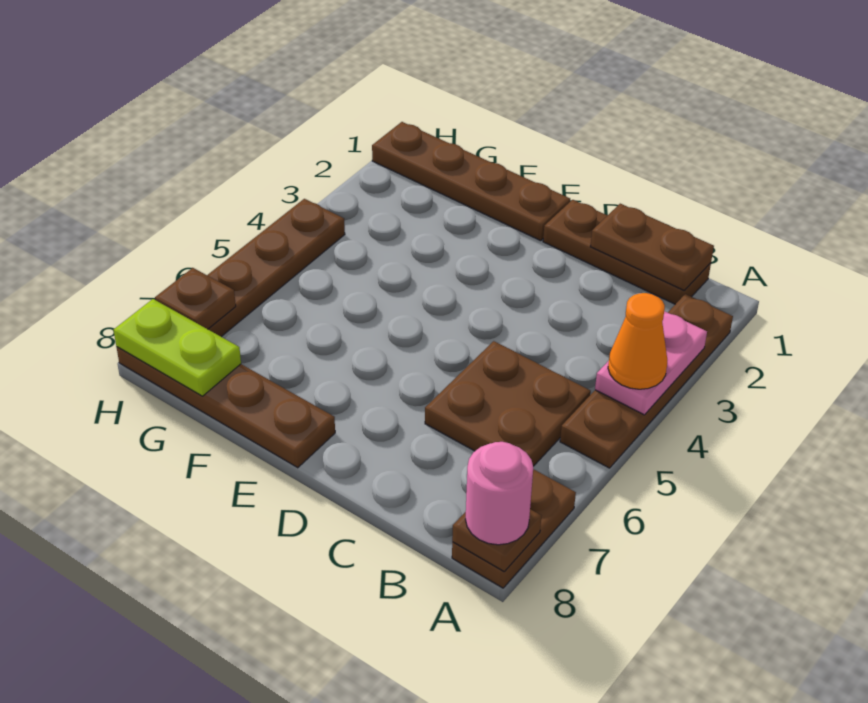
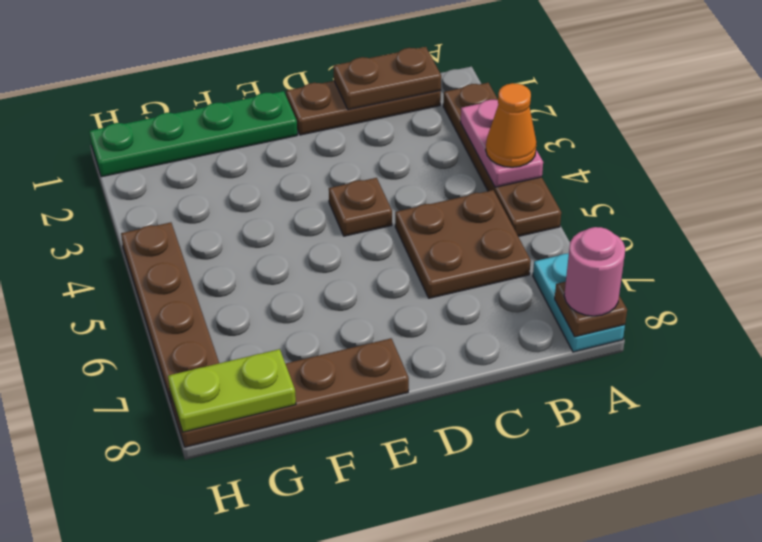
brown 1x2 plate [452,469,576,588] -> cyan 1x2 plate [533,253,625,352]
brown 1x4 plate [372,122,570,241] -> green 1x4 plate [89,91,297,177]
brown 1x1 plate [155,268,236,329] -> brown 1x1 plate moved to [329,178,392,236]

